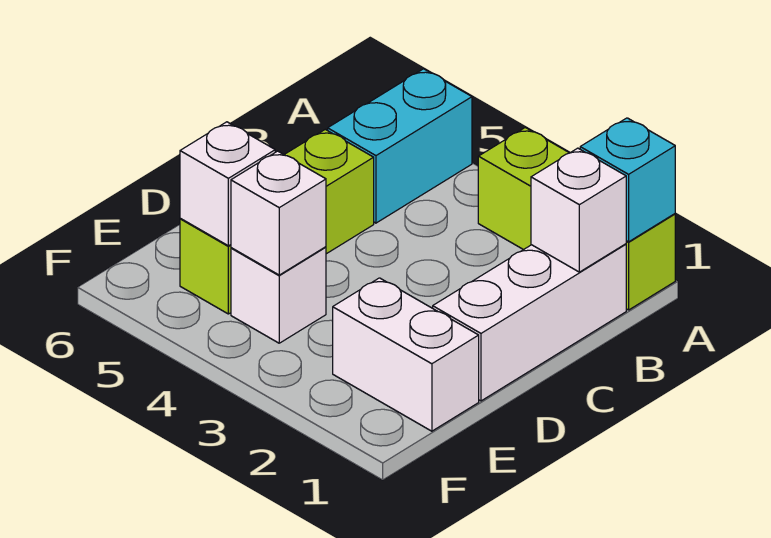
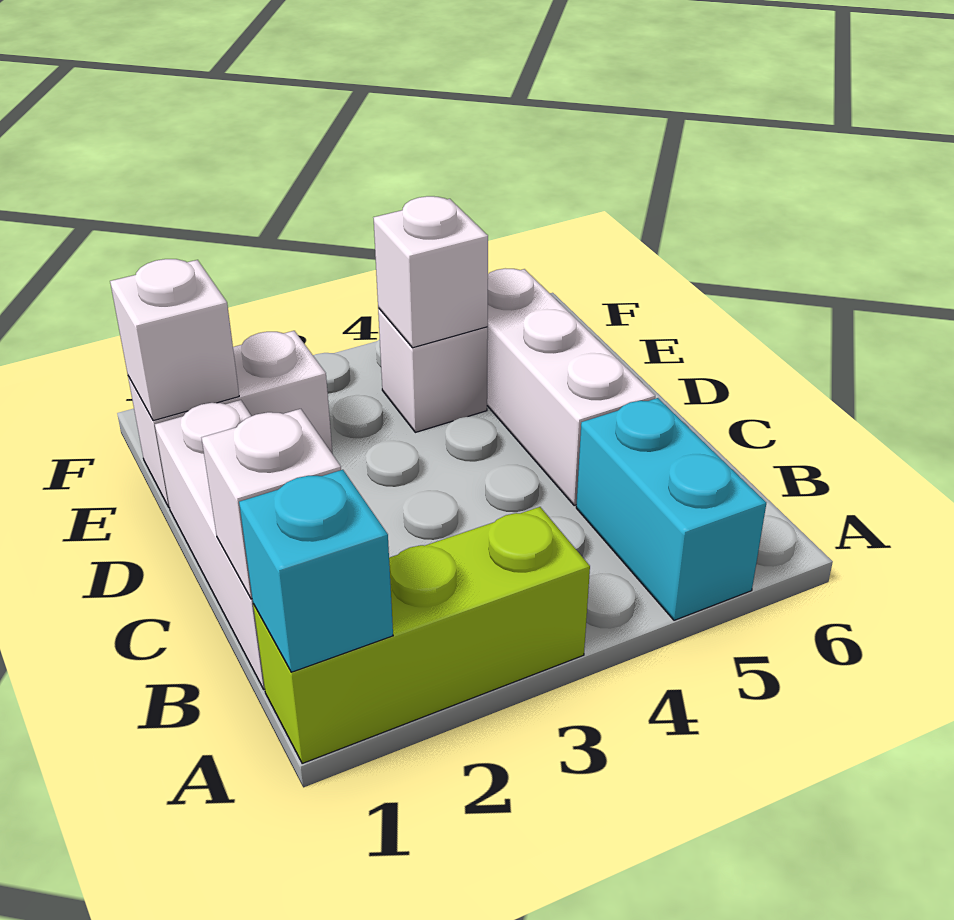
lime 1x3 brick [180,129,374,314] -> white 1x3 brick [487,268,655,506]
white 1x1 brick [180,122,275,246] -> white 1x1 brick moved to [110,259,239,421]

